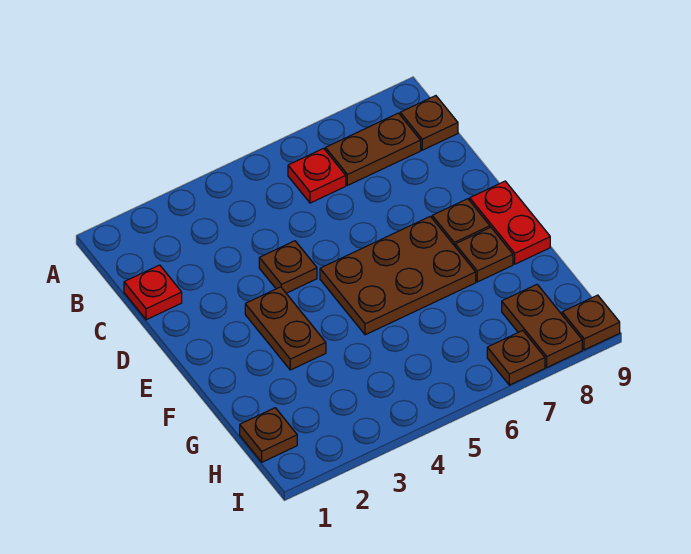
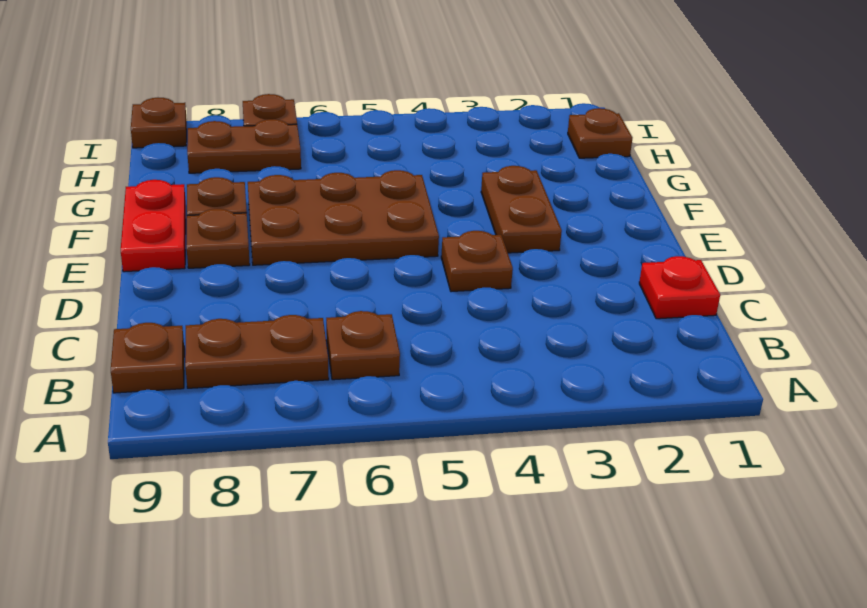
red 1x1 plate [288,148,346,203] -> brown 1x1 plate [326,311,400,380]
brown 1x2 plate [502,285,582,367] -> brown 1x2 plate turned to [187,119,301,173]

